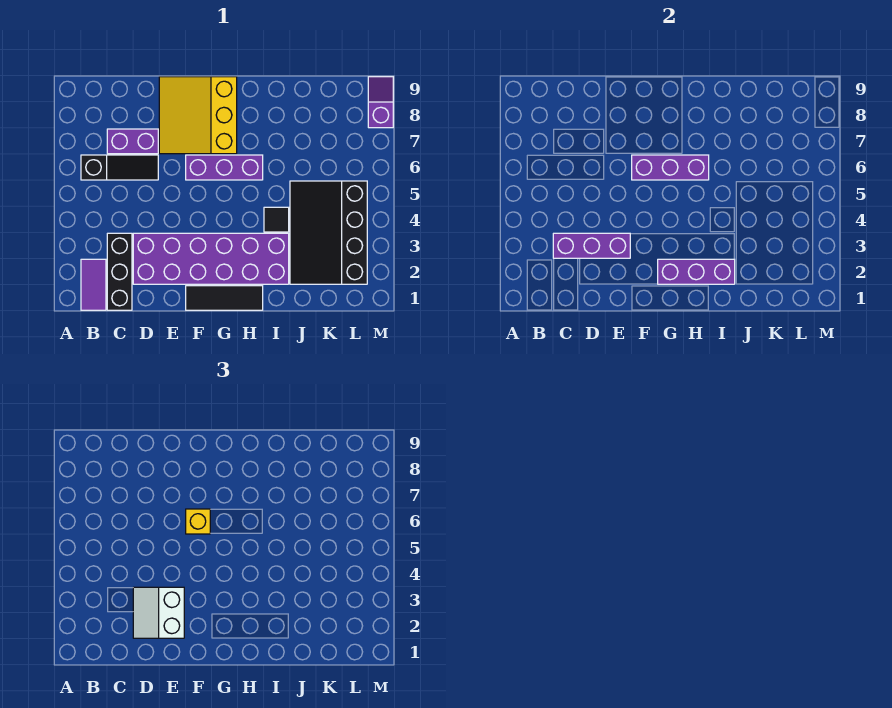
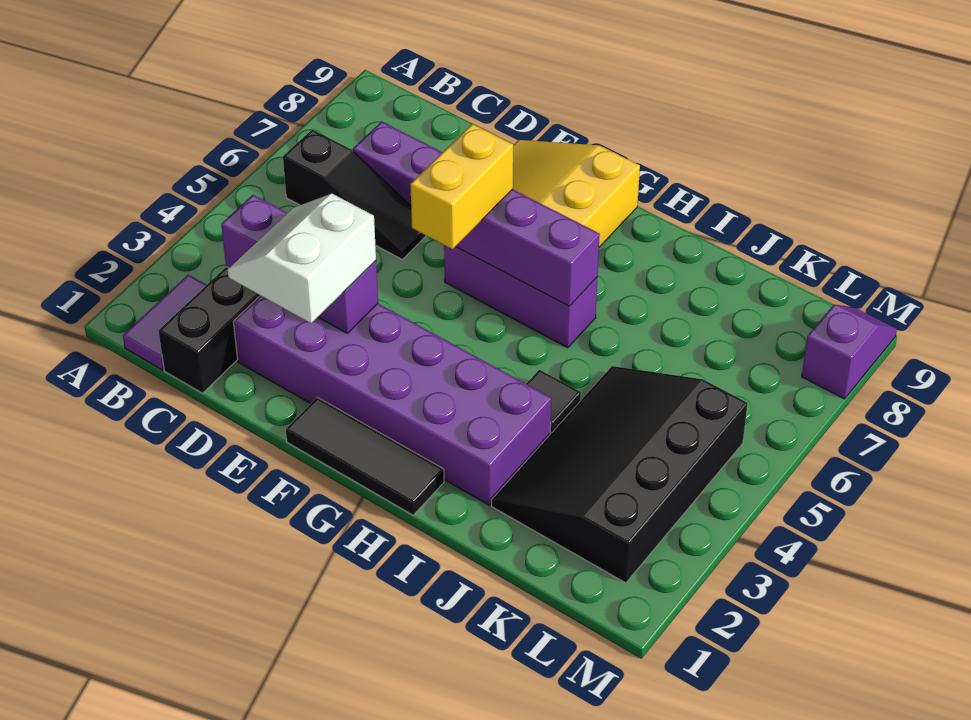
yellow 1x1 brick [186,509,210,534] -> yellow 1x2 brick [410,124,513,249]
purple 1x3 brick [658,259,735,284] -> none

